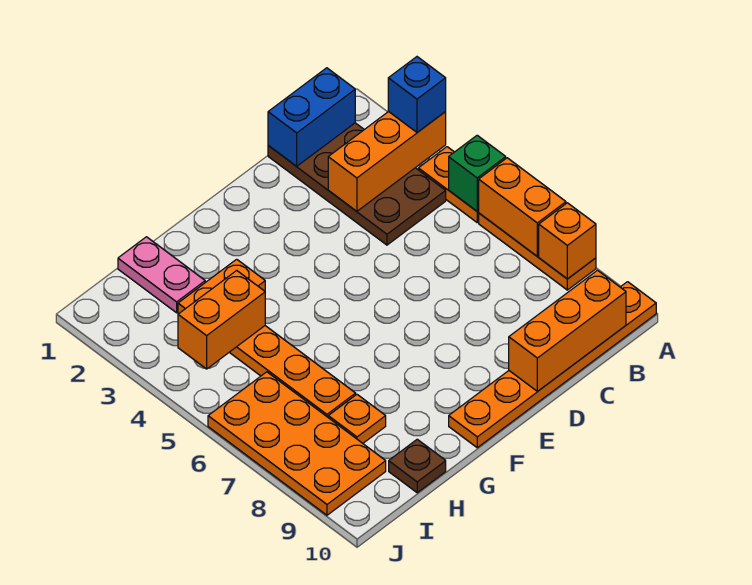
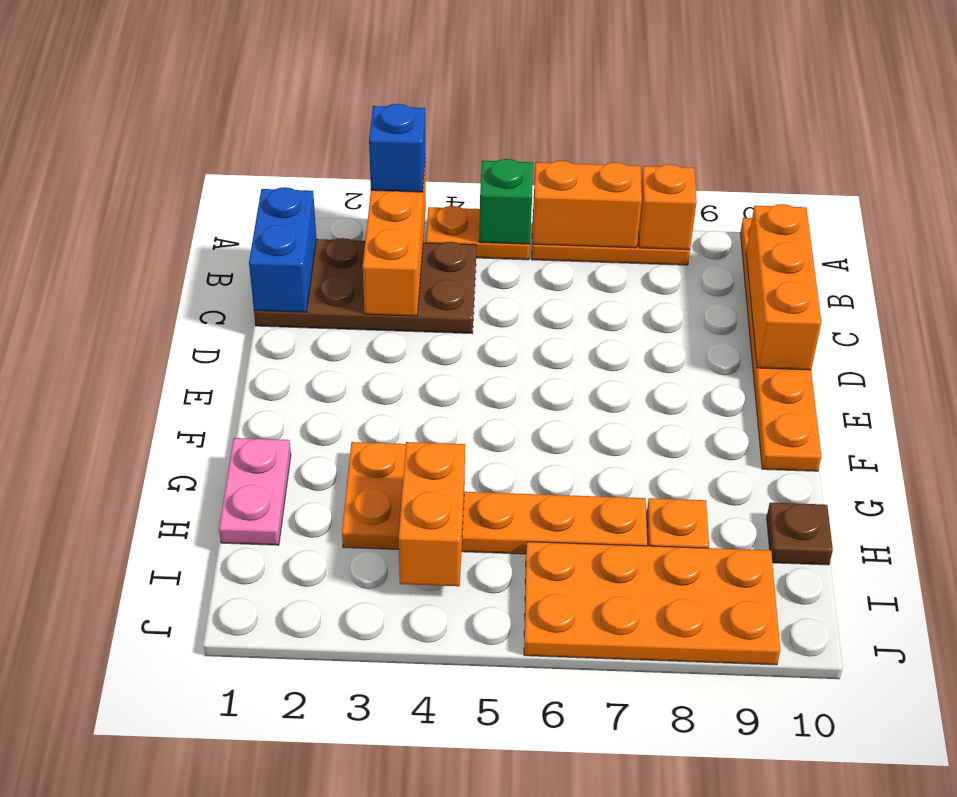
pink 1x2 plate [118,237,205,313] -> pink 1x2 plate turned to [219,438,291,545]

